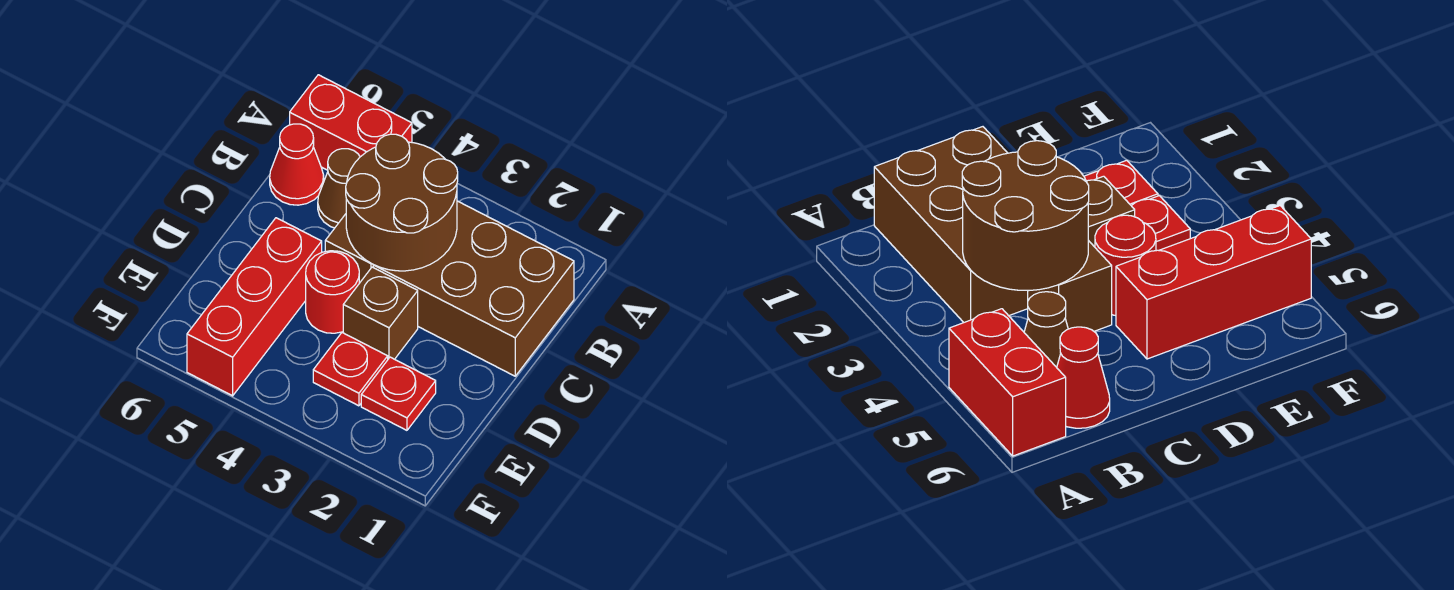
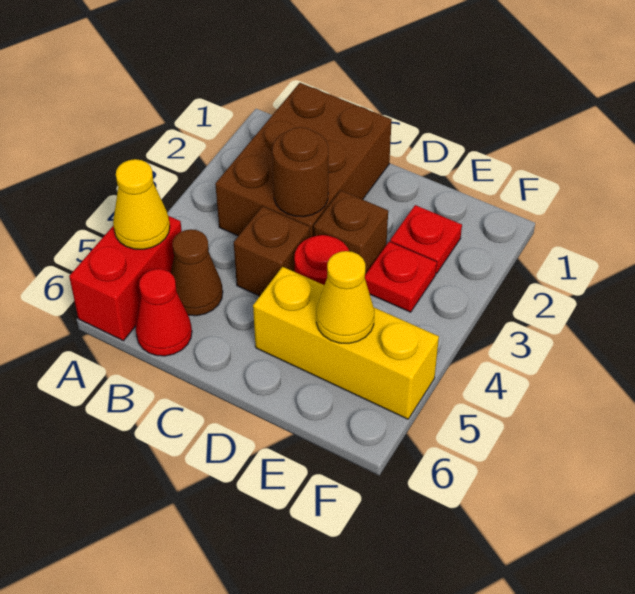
none -> yellow 1x1 cone [113,159,170,249]
brown 2x2 round brick [346,134,458,271] -> brown 1x1 round brick [272,127,328,217]
red 1x3 brick [187,218,322,396] -> yellow 1x3 brick [253,267,439,419]
none -> yellow 1x1 cone [316,251,374,343]

